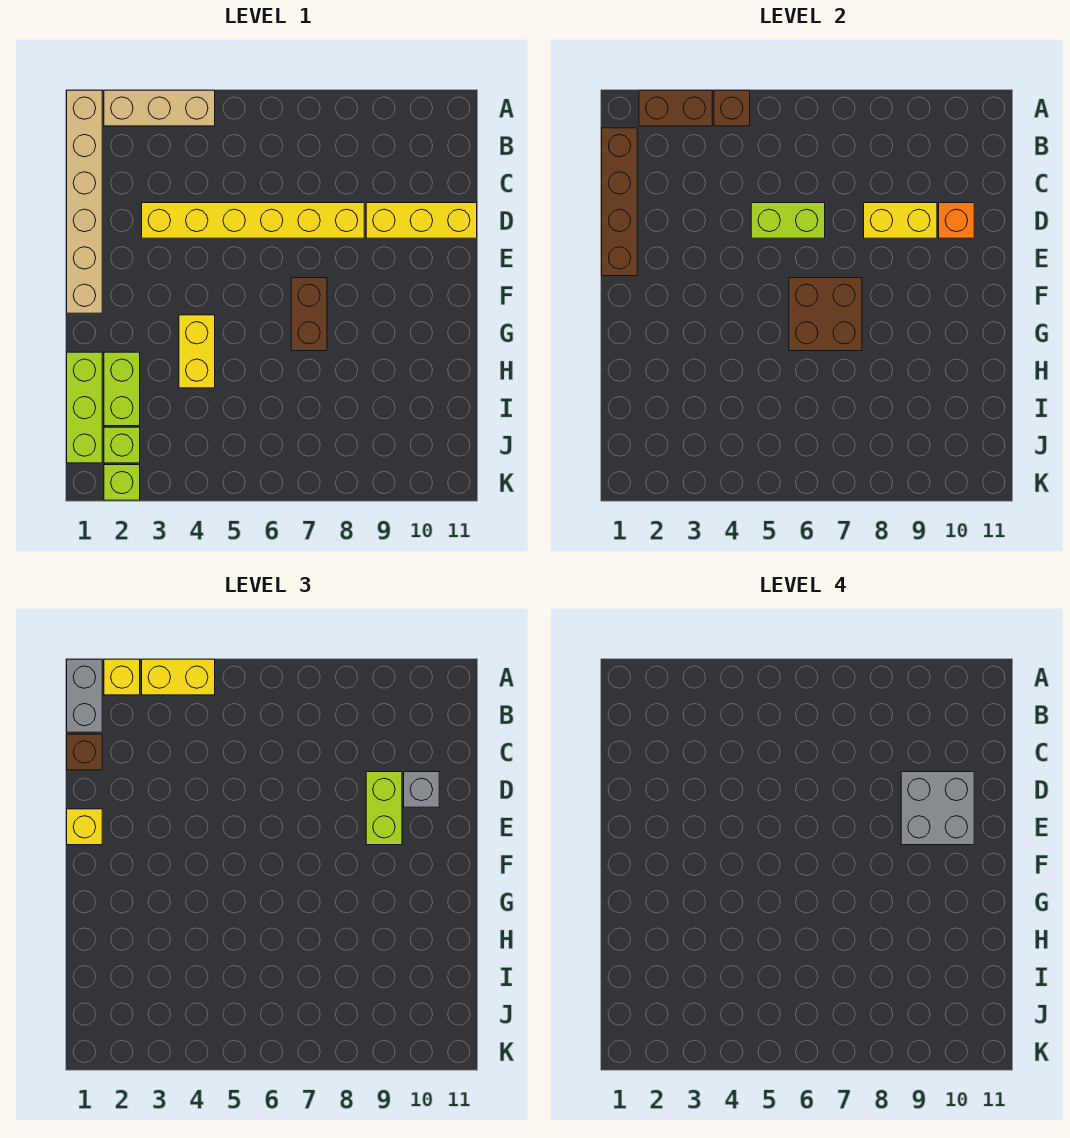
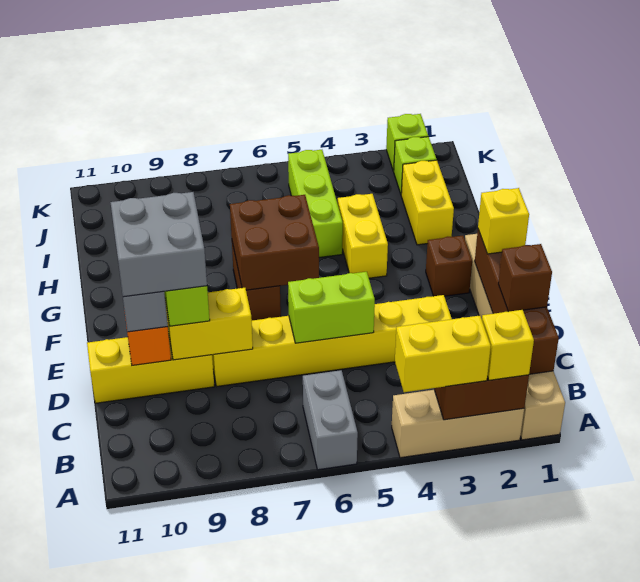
grey 1x2 brick [67,659,102,732] -> grey 1x2 brick moved to [303,370,358,470]
brown 1x1 brick [714,90,750,126] -> brown 1x1 brick moved to [426,236,472,296]
lime 1x3 brick [67,352,102,463] -> lime 1x3 brick moved to [288,150,343,257]
lime 1x2 brick [104,352,140,426] -> yellow 1x2 brick [401,160,454,245]

